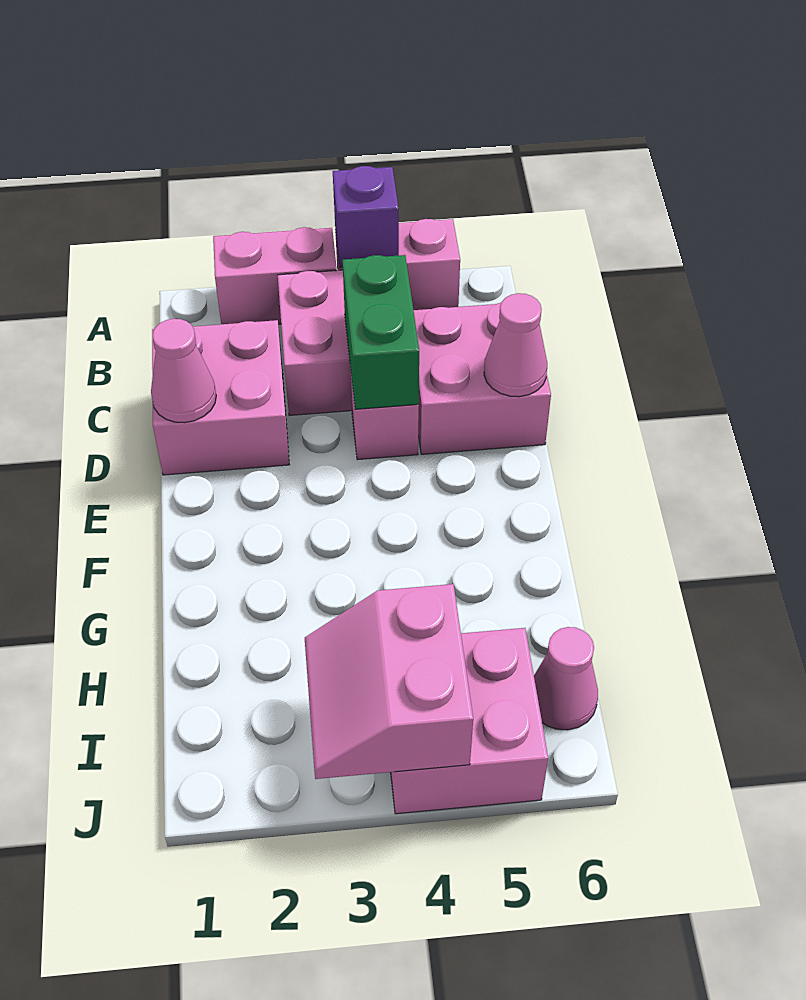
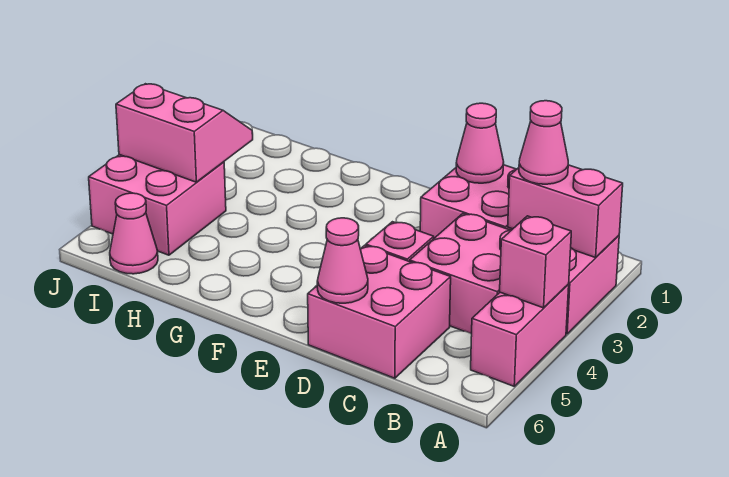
none -> pink 1x2 brick [508,165,623,258]
purple 1x1 brick [333,166,399,268] -> pink 1x1 brick [500,216,571,308]
none -> pink 1x1 cone [519,101,568,184]
green 1x2 brick [342,255,419,409] -> none

